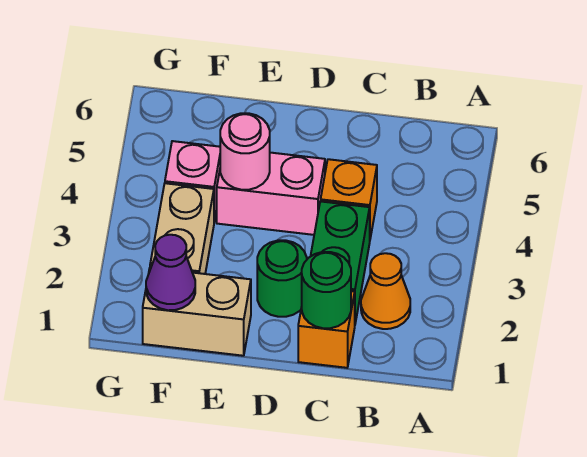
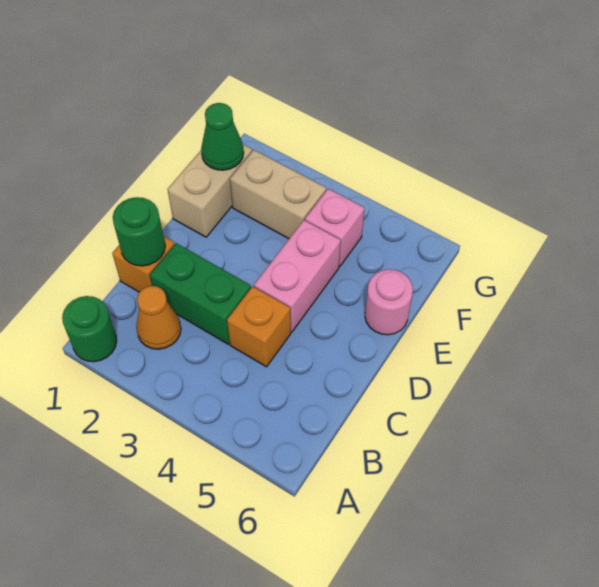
green 1x1 round brick [257,240,307,317] -> green 1x1 round brick moved to [62,296,117,362]
pink 1x1 round brick [220,113,270,190] -> pink 1x1 round brick moved to [365,269,413,335]
purple 1x1 cone [146,235,195,310] -> green 1x1 cone [201,103,244,170]

